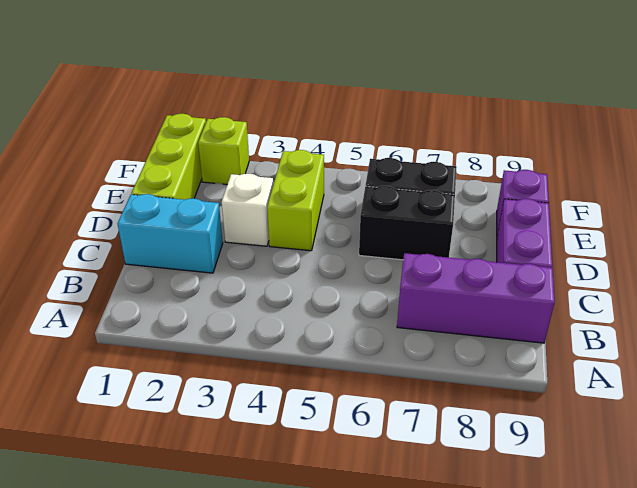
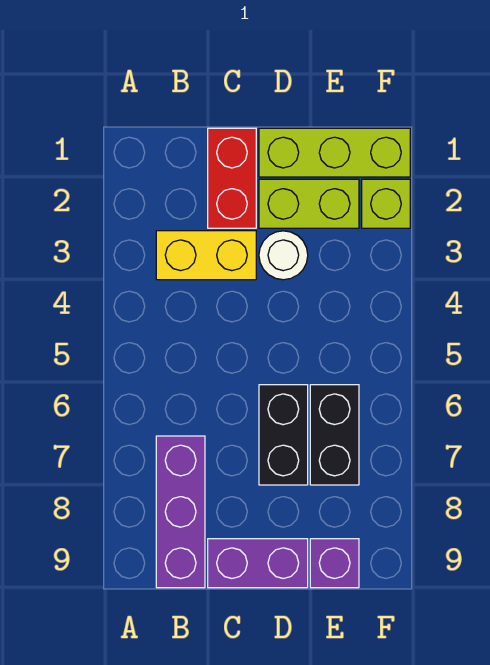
none -> yellow 1x2 brick [156,231,256,280]
cyan 1x2 brick [117,194,223,273] -> red 1x2 brick [208,128,256,228]
white 1x1 brick [222,174,273,246] -> white 1x1 round brick [259,231,308,280]
lime 1x2 brick [267,150,324,251] -> lime 1x2 brick moved to [259,179,359,228]

